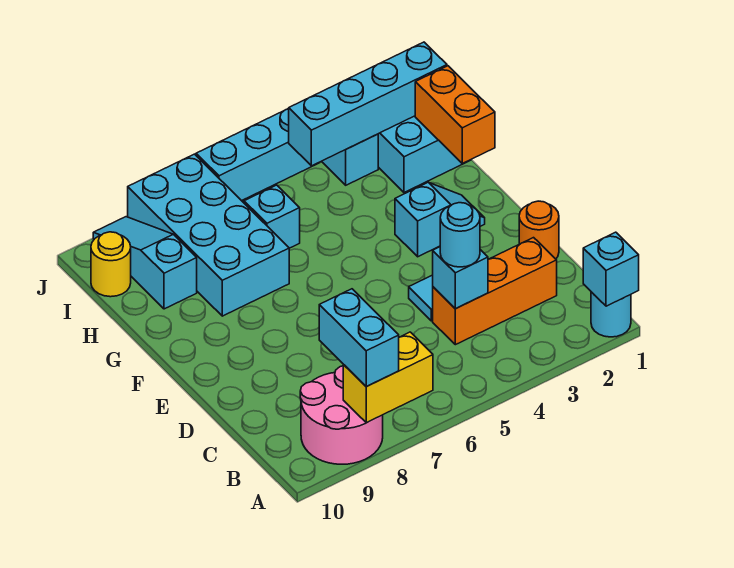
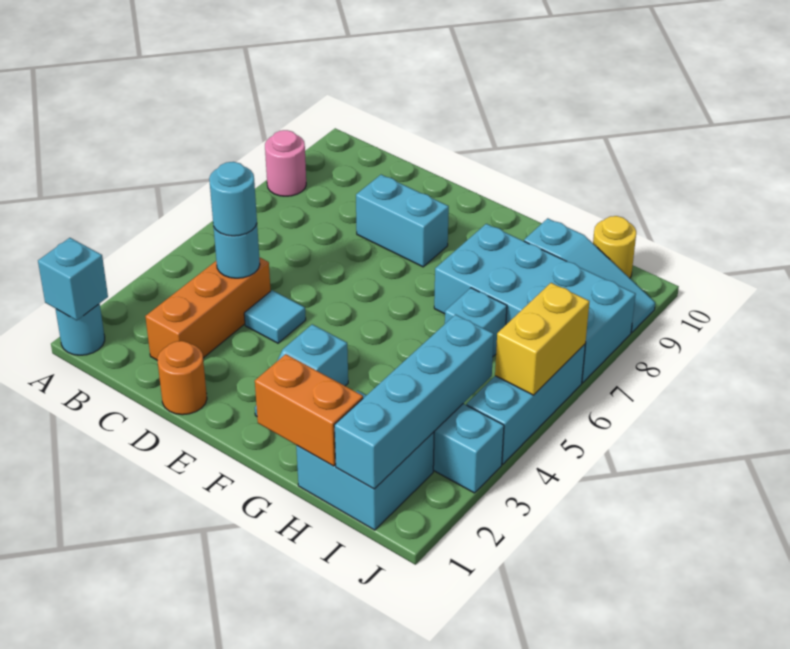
yellow 1x2 brick [343,332,433,423] -> yellow 1x2 brick moved to [495,283,590,395]
pink 2x2 round brick [300,366,383,464] -> pink 1x1 round brick [265,130,306,196]
cyan 1x2 brick [319,289,399,387] -> cyan 1x2 brick moved to [356,175,449,267]
cyan 1x1 brick [433,247,488,308] -> cyan 1x1 round brick [214,224,260,278]

